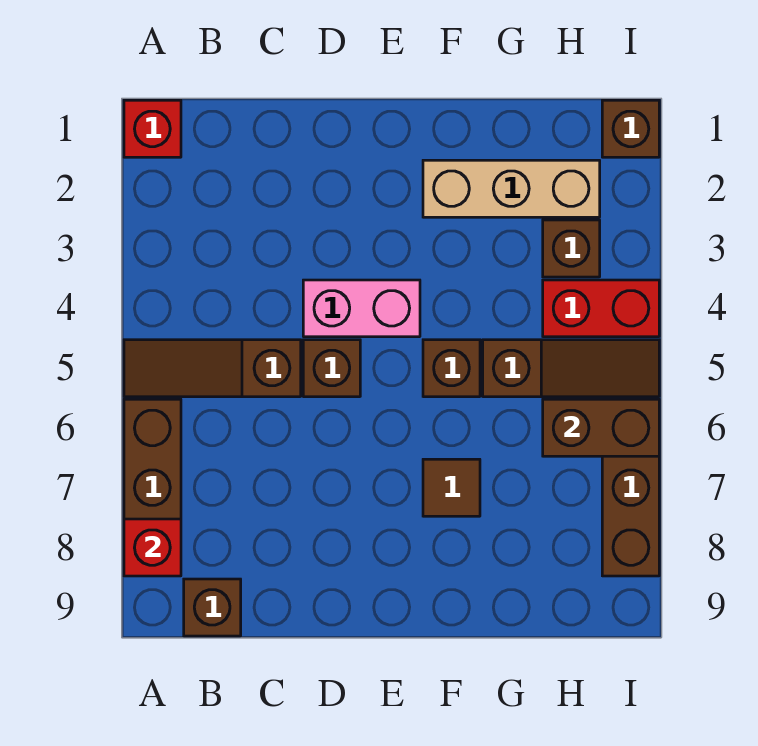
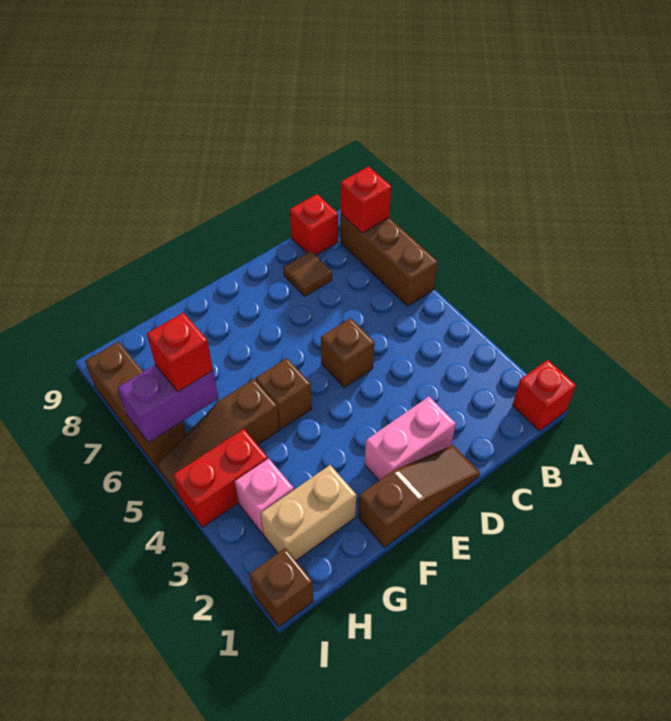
brown 1x3 slope [124,340,301,397] -> brown 1x3 slope moved to [358,445,480,547]
brown 1x1 brick [184,579,241,636] -> red 1x1 brick [290,194,338,255]
pink 1x2 brick [303,280,420,337] -> pink 1x2 brick moved to [365,397,456,480]
tan 1x3 brick [423,160,600,217] -> tan 1x2 brick [260,465,356,560]
brown 1x1 tile [423,459,480,516] -> brown 1x1 tile moved to [283,251,332,296]
brown 1x1 brick [543,220,600,277] -> pink 1x1 brick [235,459,294,534]
brown 1x2 brick [543,399,659,456] -> purple 1x2 brick [118,365,218,443]
none -> red 1x1 brick [147,313,213,392]

